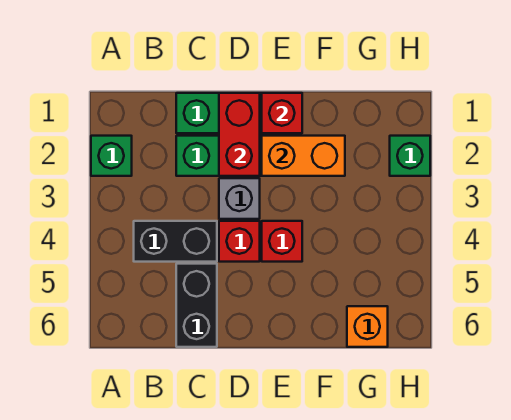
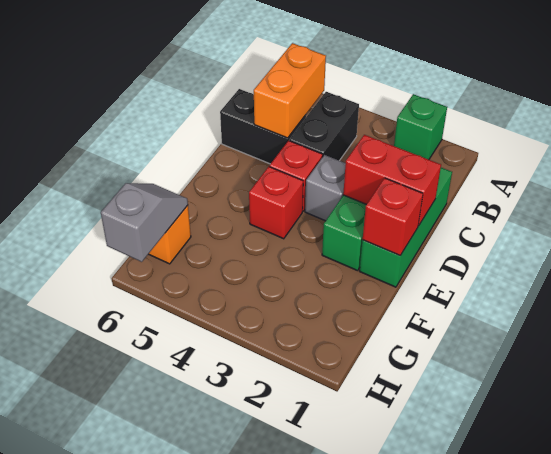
orange 1x2 brick [262,136,345,176] -> orange 1x2 brick moved to [254,43,326,138]
none -> grey 1x2 slope [101,183,188,262]
green 1x1 brick [390,136,430,176] -> none

